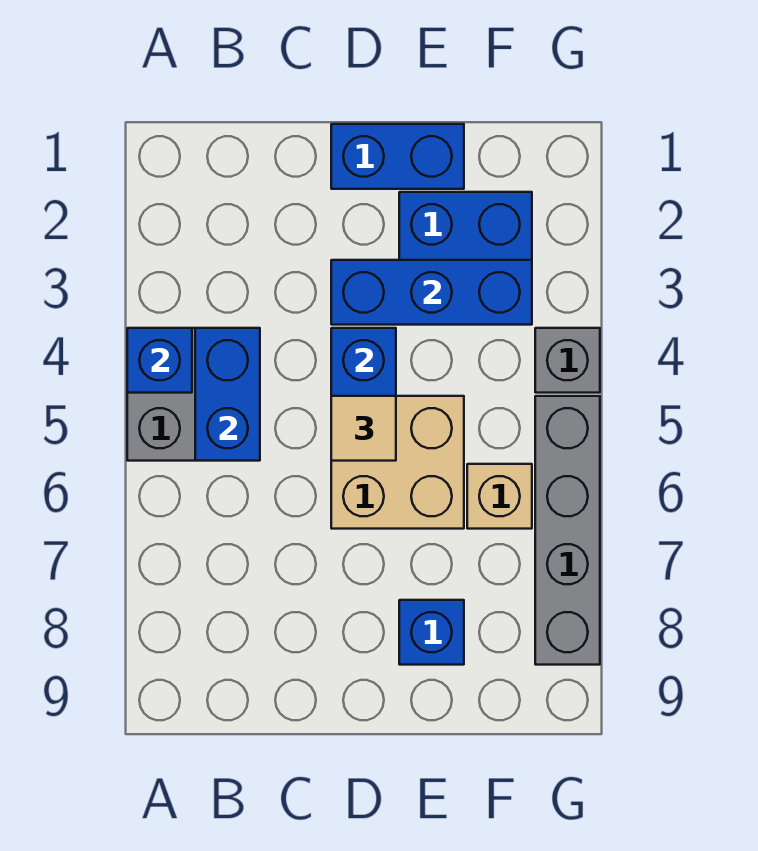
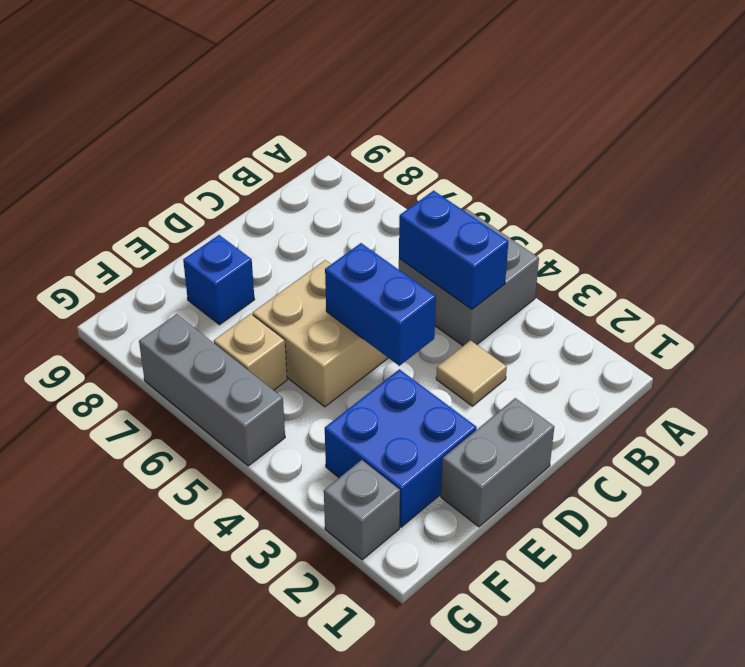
blue 1x1 brick [127,328,192,393] -> none
blue 1x2 brick [331,124,464,189] -> grey 1x2 brick [441,398,554,527]
blue 1x3 brick [331,260,532,325] -> none
tan 1x1 tile [331,396,396,461] -> tan 1x1 tile moved to [436,340,507,406]
grey 1x1 brick [535,328,600,393] -> grey 1x1 brick moved to [324,460,400,560]
grey 1x4 brick [535,396,600,665] -> grey 1x3 brick [139,314,285,466]

